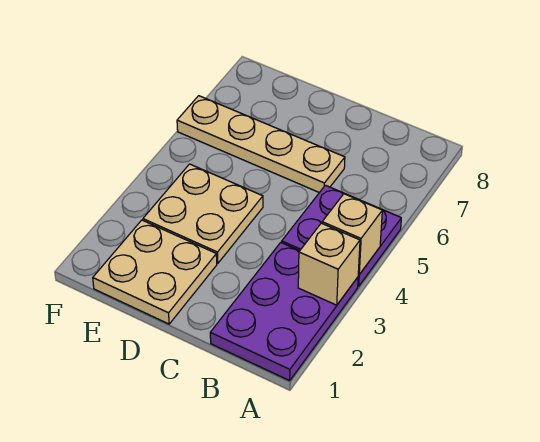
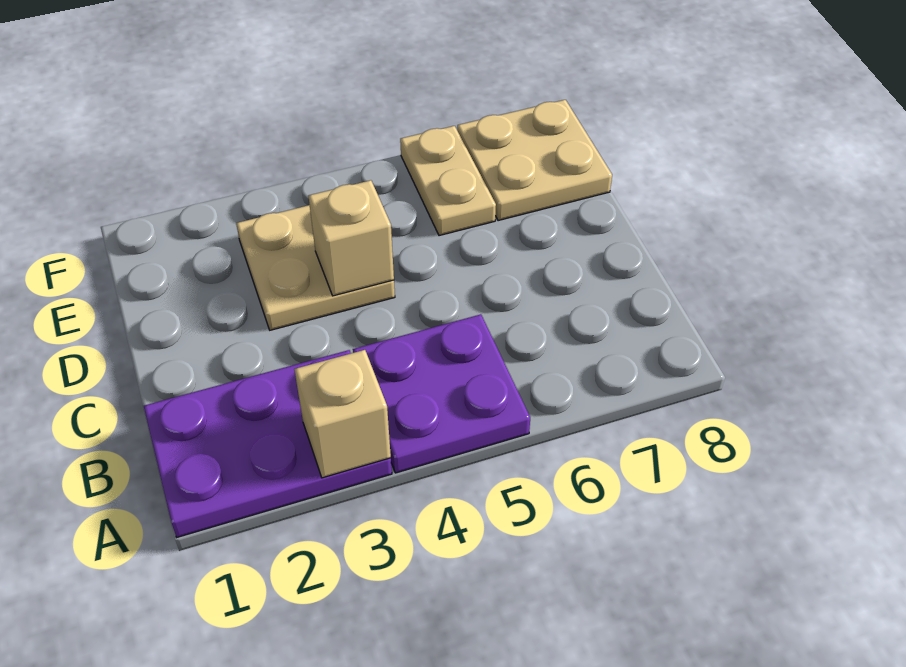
tan 1x1 brick [322,194,382,275] -> tan 1x1 brick moved to [309,180,394,296]
tan 1x4 plate [177,96,345,193] -> tan 1x2 plate [400,126,496,236]
tan 2x2 plate [93,220,217,324] -> tan 2x2 plate moved to [457,100,612,221]

